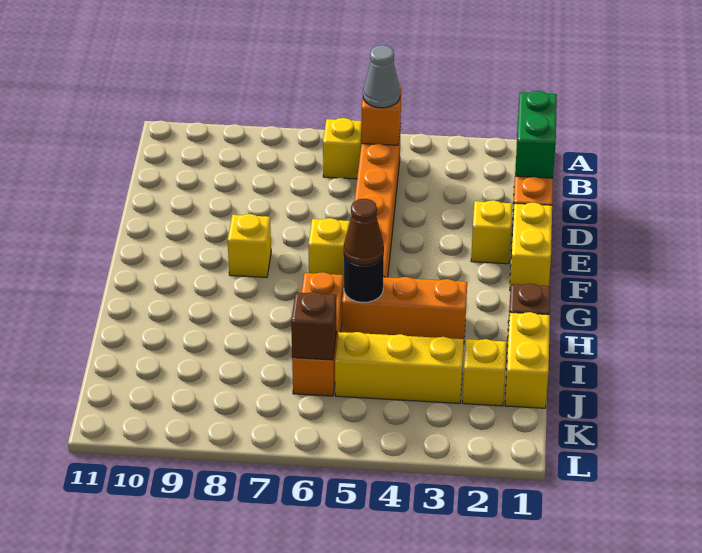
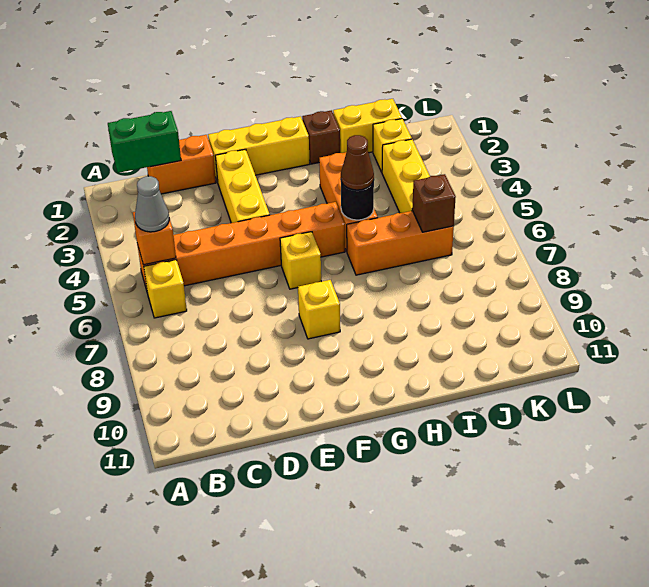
yellow 1x2 brick [510,202,552,290] -> yellow 1x3 brick [208,116,310,182]
yellow 1x1 brick [471,200,512,264] -> yellow 1x3 brick [215,149,270,223]

